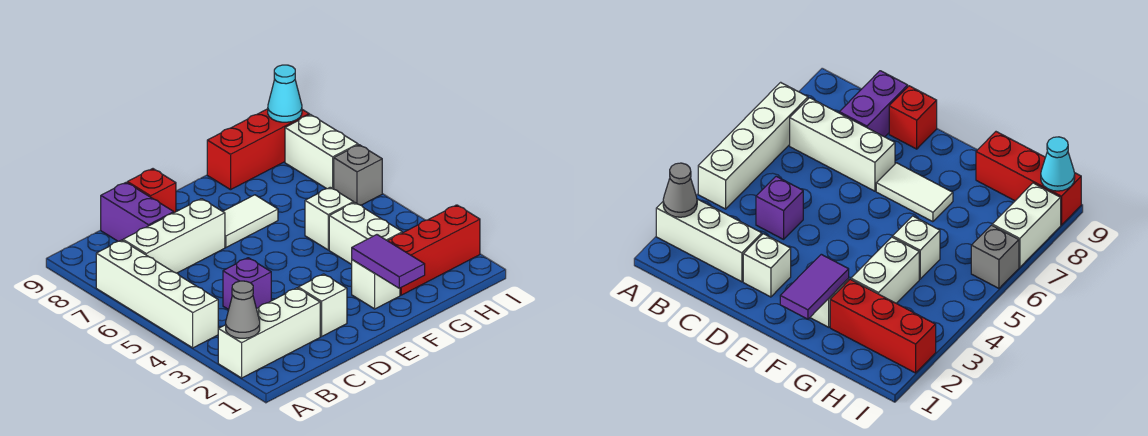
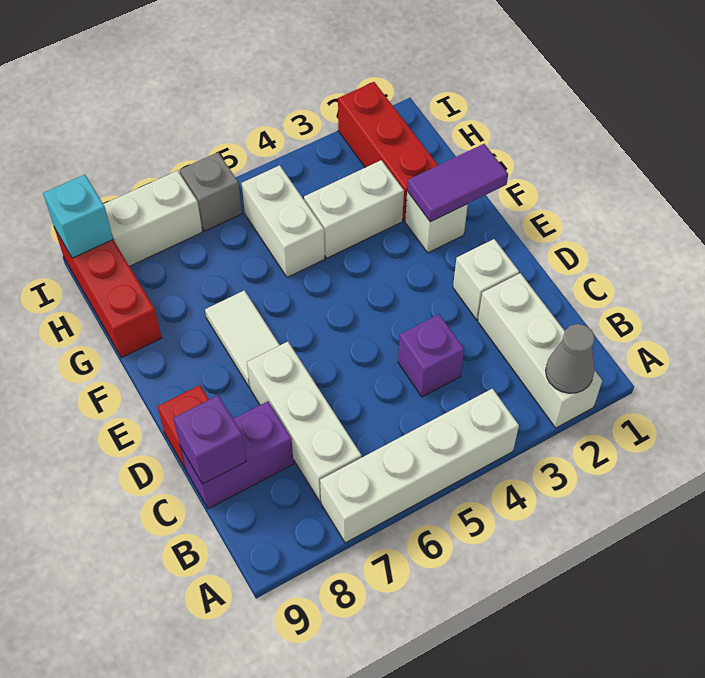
none -> purple 1x1 brick [174,395,246,484]
white 1x1 brick [305,187,354,250] -> white 1x2 brick [242,165,325,277]
cyan 1x1 cone [268,65,302,122] -> cyan 1x1 brick [43,175,113,258]

